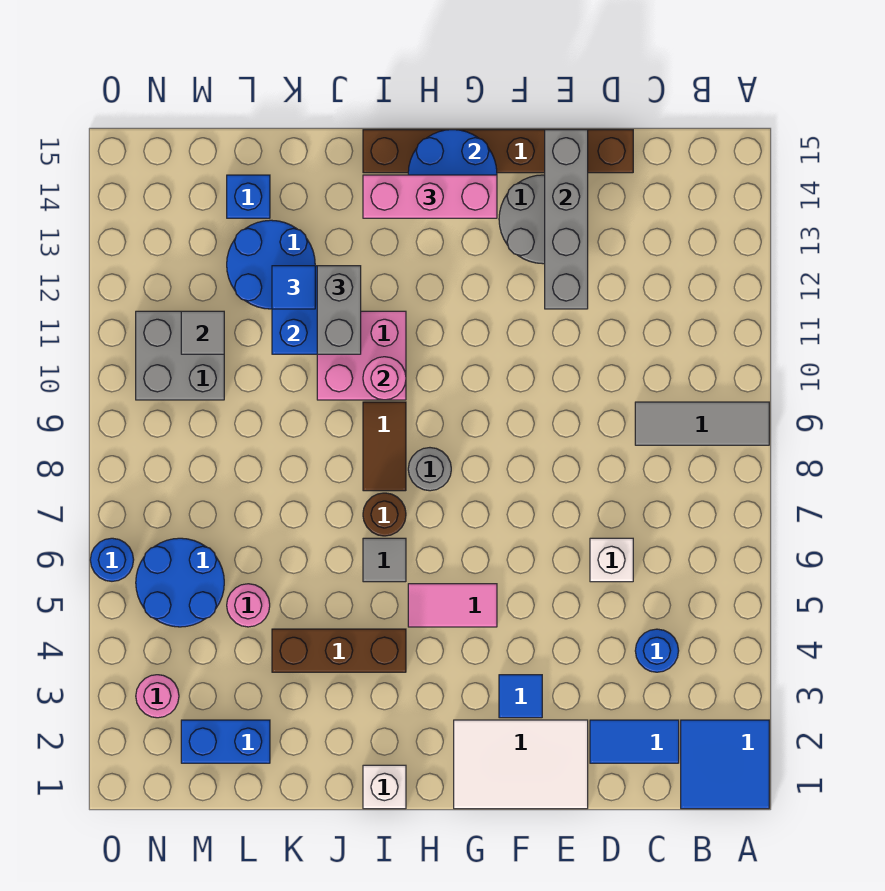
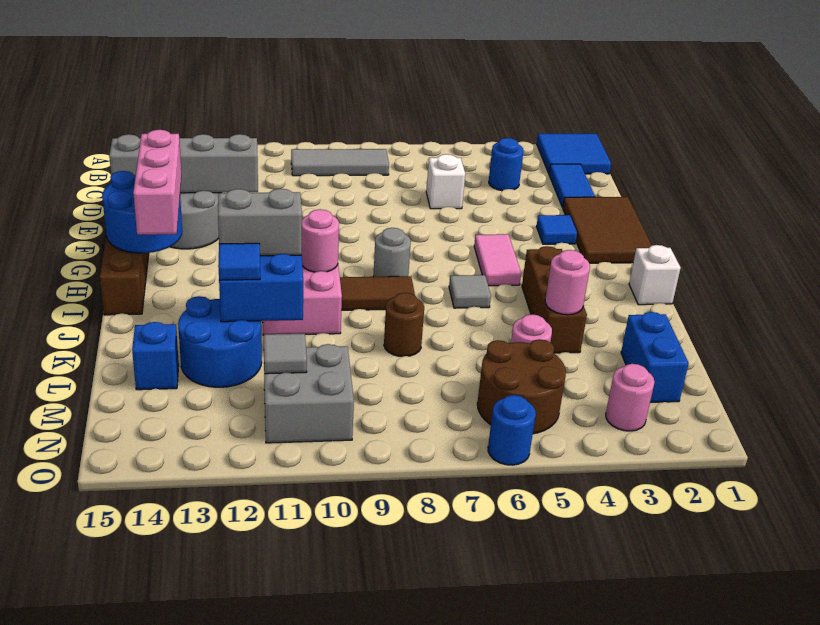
grey 1x3 tile [635,402,769,445] -> grey 1x3 tile turned to [291,149,389,176]
white 2x3 tile [454,720,588,809] -> brown 2x3 tile [562,197,652,263]
brown 1x1 round brick [363,493,406,536] -> brown 1x1 round brick moved to [384,293,424,357]
none -> pink 1x1 round brick [545,250,590,315]
blue 2x2 round brick [136,538,224,627] -> brown 2x2 round brick [477,339,566,434]

